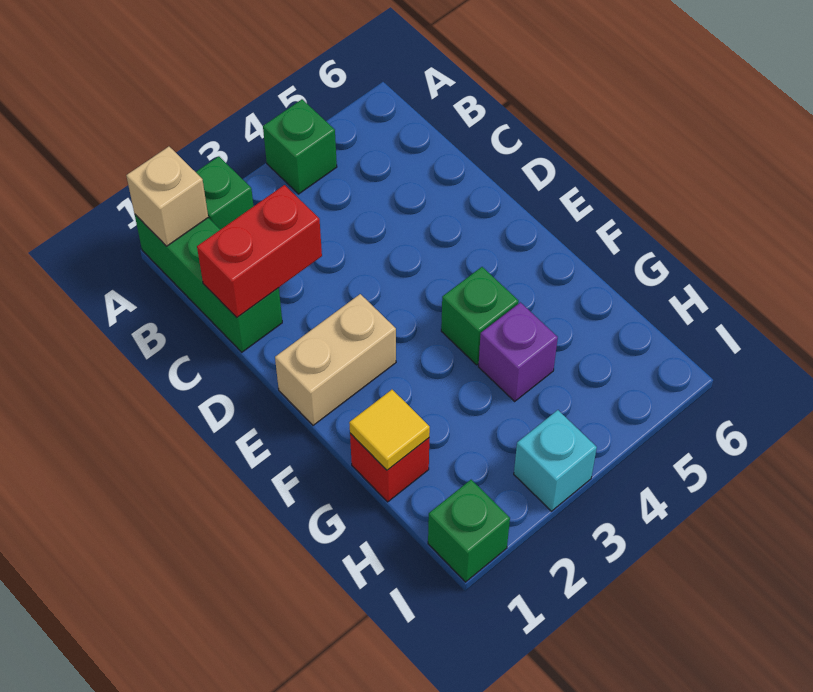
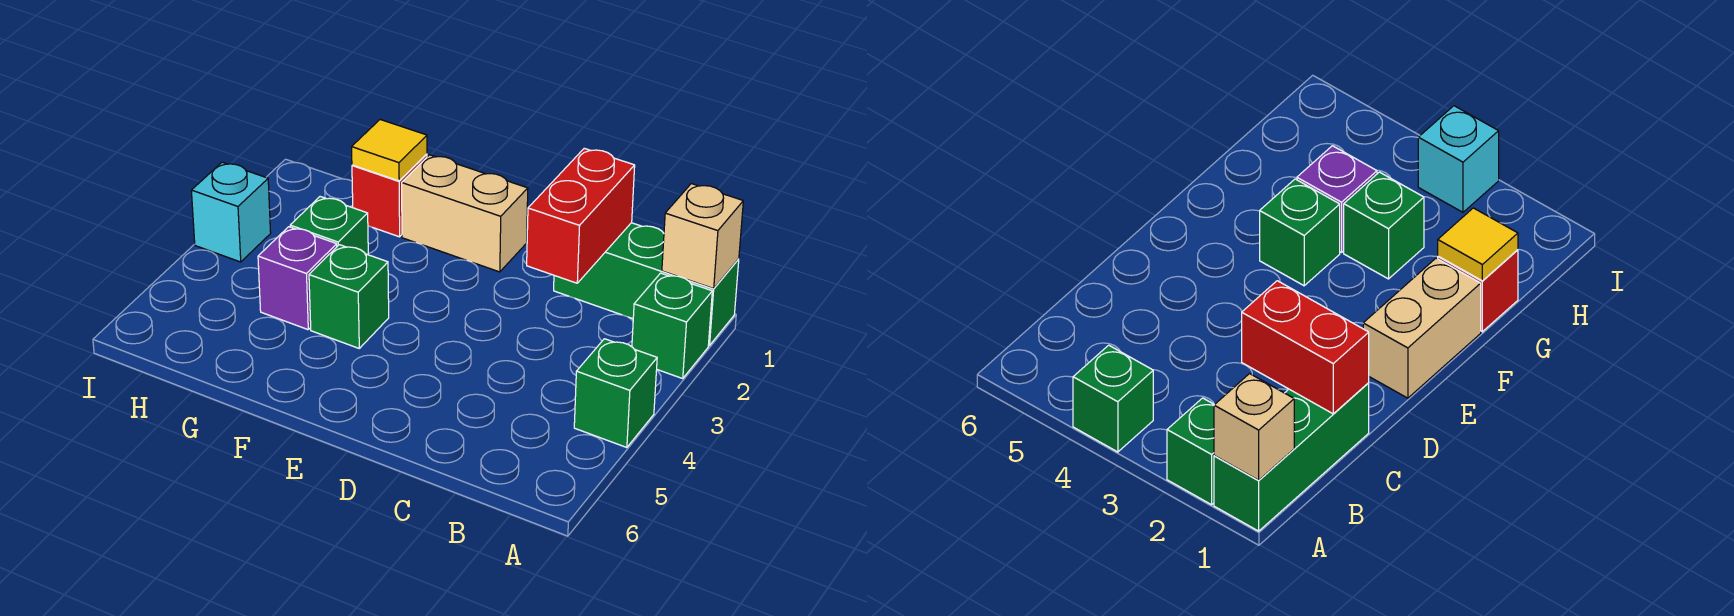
tan 1x2 brick [275,294,396,425] -> tan 1x2 brick turned to [402,155,528,272]
green 1x1 brick [428,480,510,582] -> green 1x1 brick moved to [290,197,368,255]

